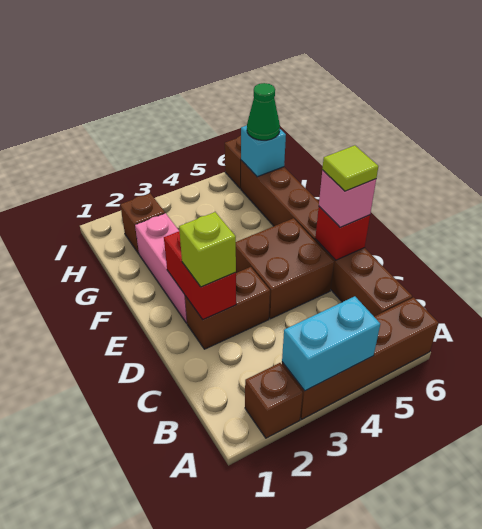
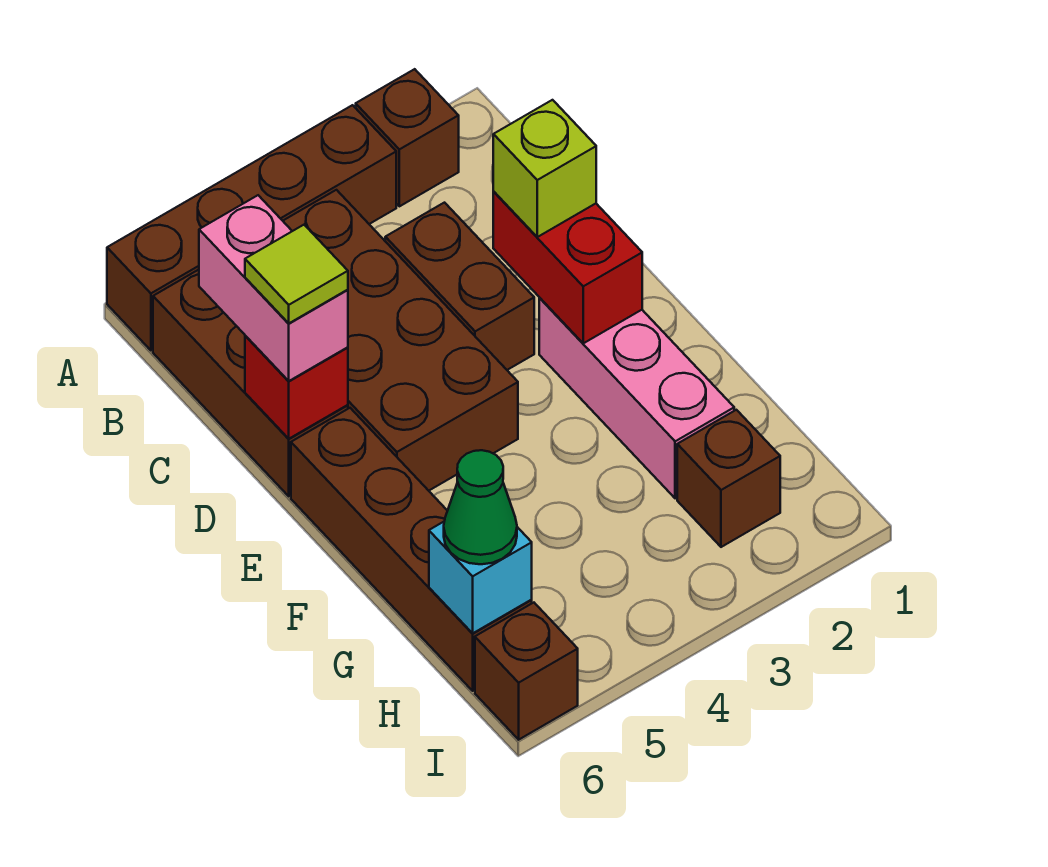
cyan 1x2 brick [282,296,380,391] -> none
brown 1x2 brick [185,267,270,349] -> brown 1x2 brick turned to [385,203,534,370]
brown 2x2 brick [236,218,334,319] -> brown 2x4 brick [283,190,518,491]
pink 1x1 brick [319,170,376,227] -> pink 1x2 brick [199,195,348,381]

